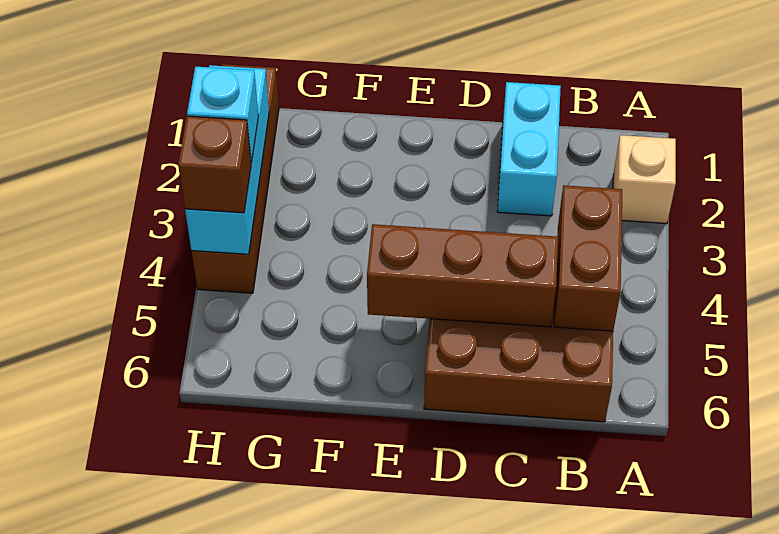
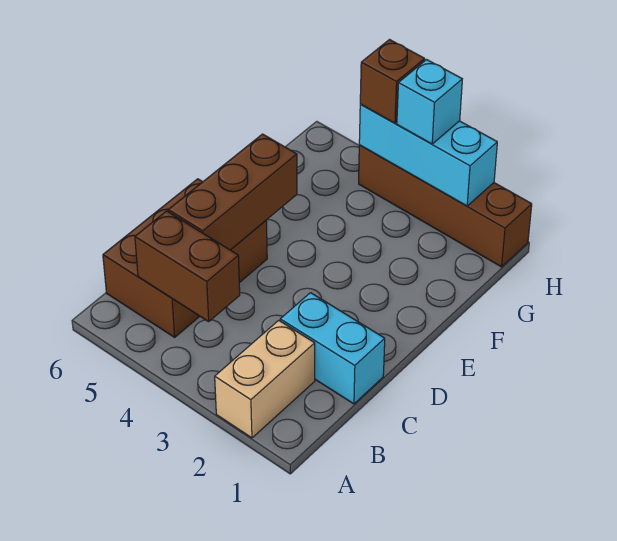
tan 1x1 brick [613,135,676,224] -> tan 1x2 brick [215,320,315,438]

